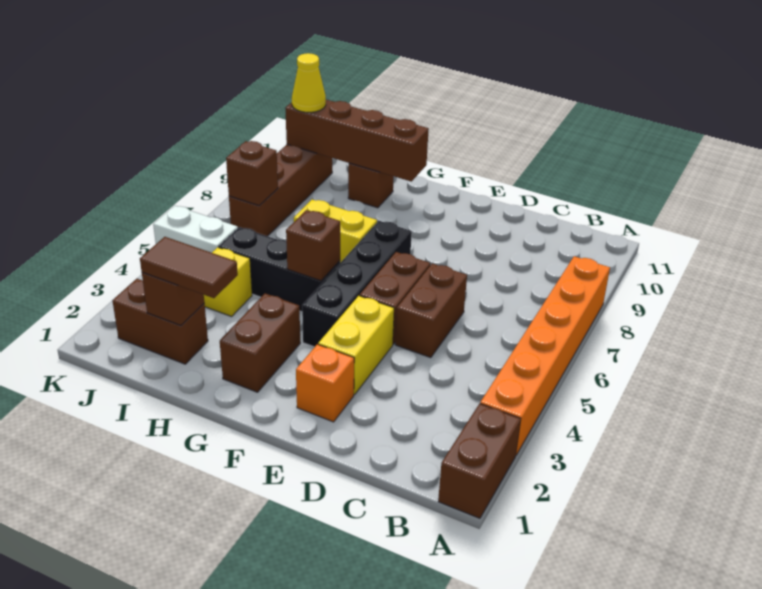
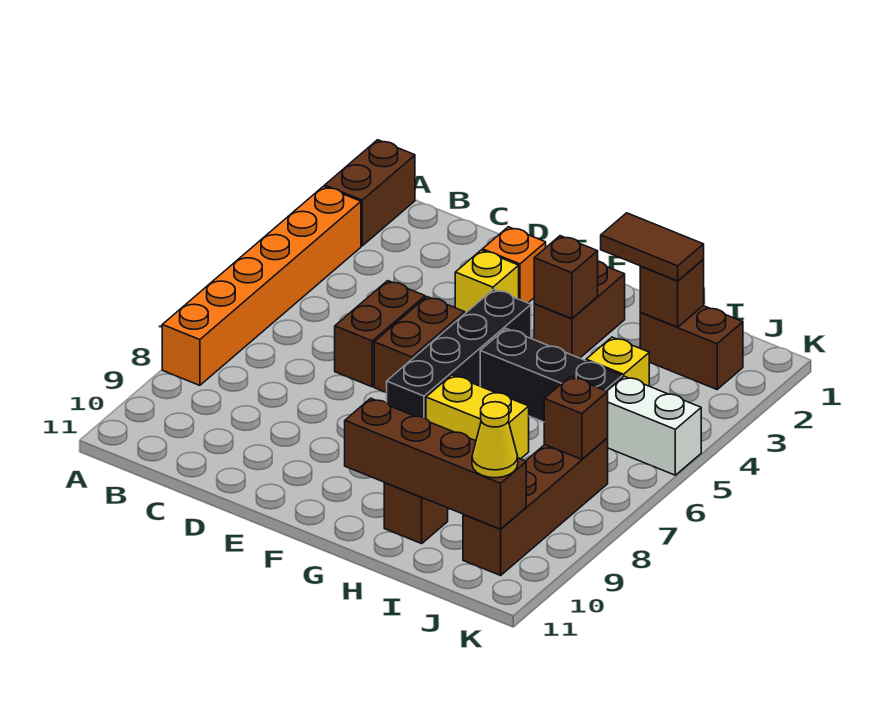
yellow 1x2 brick [318,296,394,395] -> yellow 1x1 brick [455,250,519,313]
brown 1x1 brick [286,210,340,281] -> brown 1x1 brick moved to [534,236,598,319]

